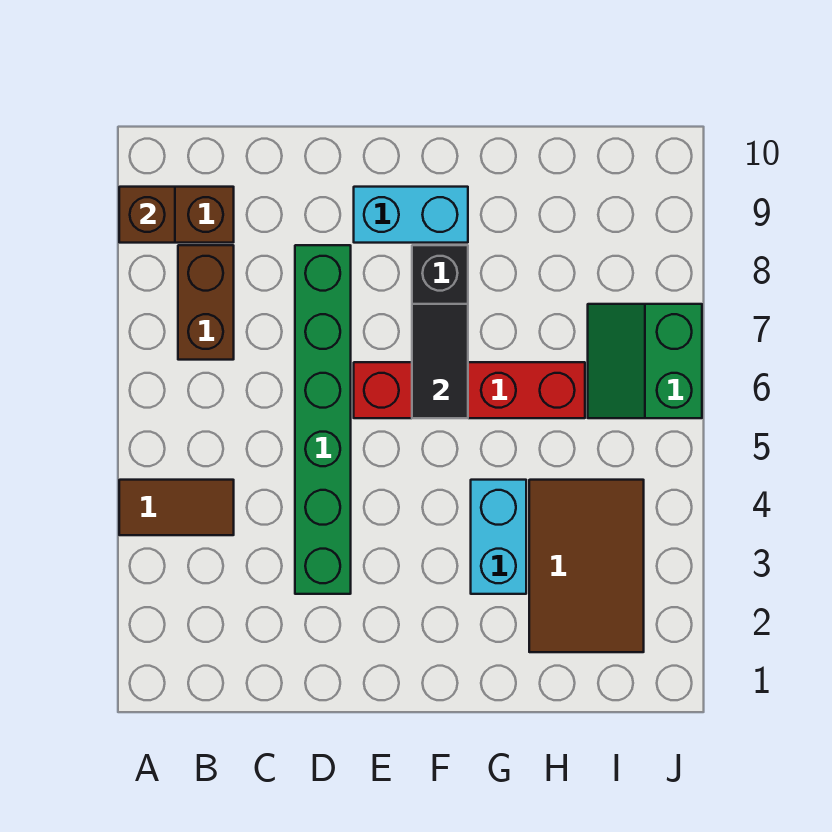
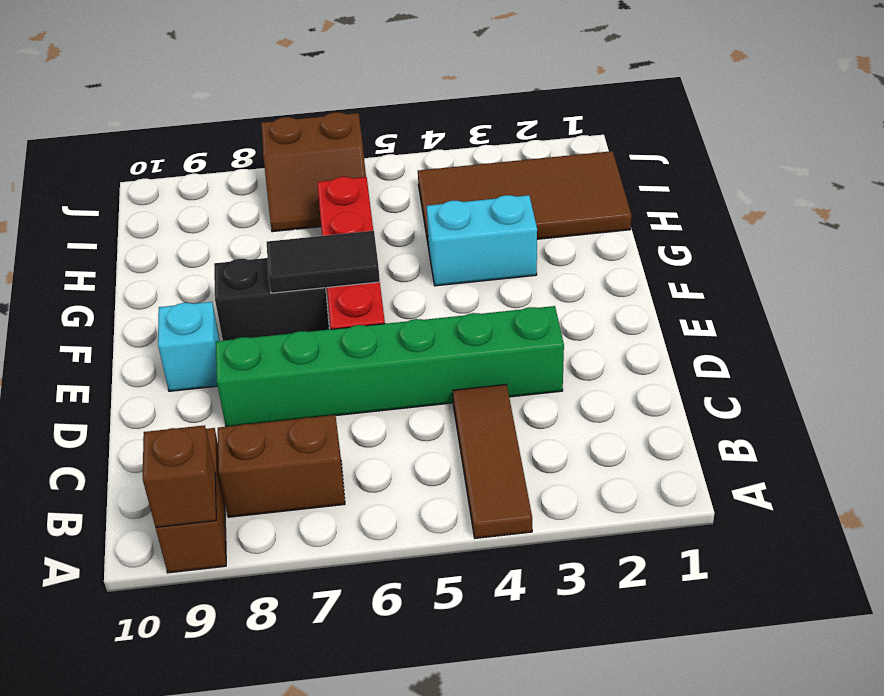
brown 1x2 tile [119,480,234,535] -> brown 1x3 tile [453,384,532,538]
cyan 1x2 brick [354,187,468,243] -> cyan 1x1 brick [158,302,220,391]
brown 2x3 tile [529,480,644,652] -> brown 2x4 tile [418,151,632,248]
green 2x2 slope [588,304,702,418] -> brown 2x2 slope [261,112,366,232]

